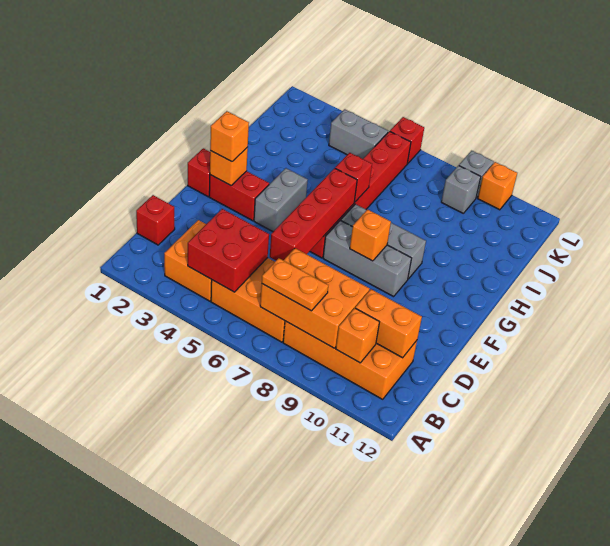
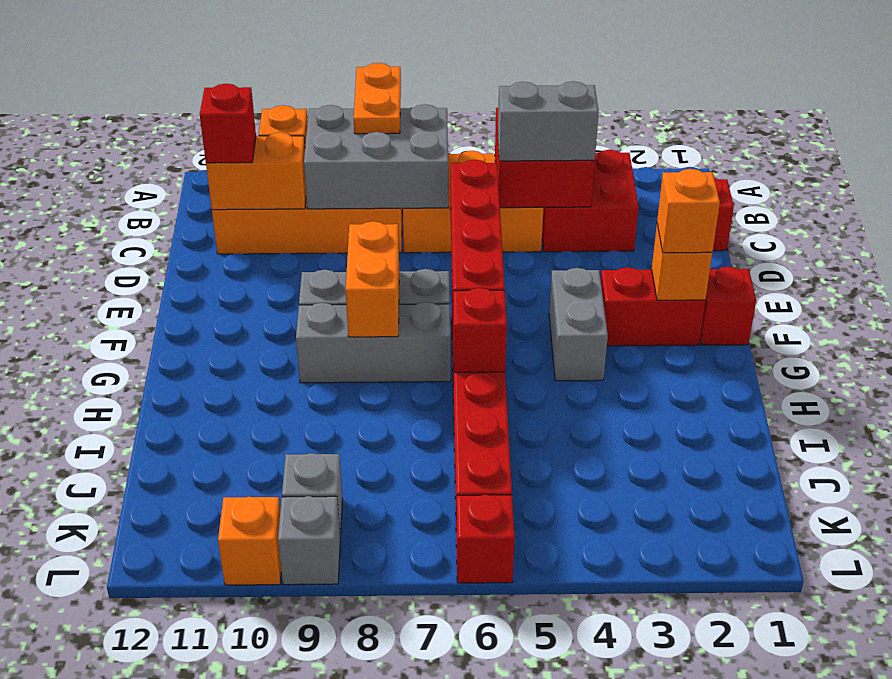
orange 2x2 brick [164,220,212,301] -> red 2x2 brick [542,150,639,252]
orange 2x3 brick [260,248,370,348] -> grey 2x3 brick [304,104,448,209]
orange 1x2 plate [262,258,328,311] -> orange 1x2 plate turned to [354,63,401,134]
none -> red 1x1 brick [200,84,256,163]
orange 1x1 brick [350,209,391,261] -> orange 1x2 brick [346,221,399,337]
grey 1x2 brick [329,109,388,159] -> grey 1x2 brick moved to [498,81,599,161]

